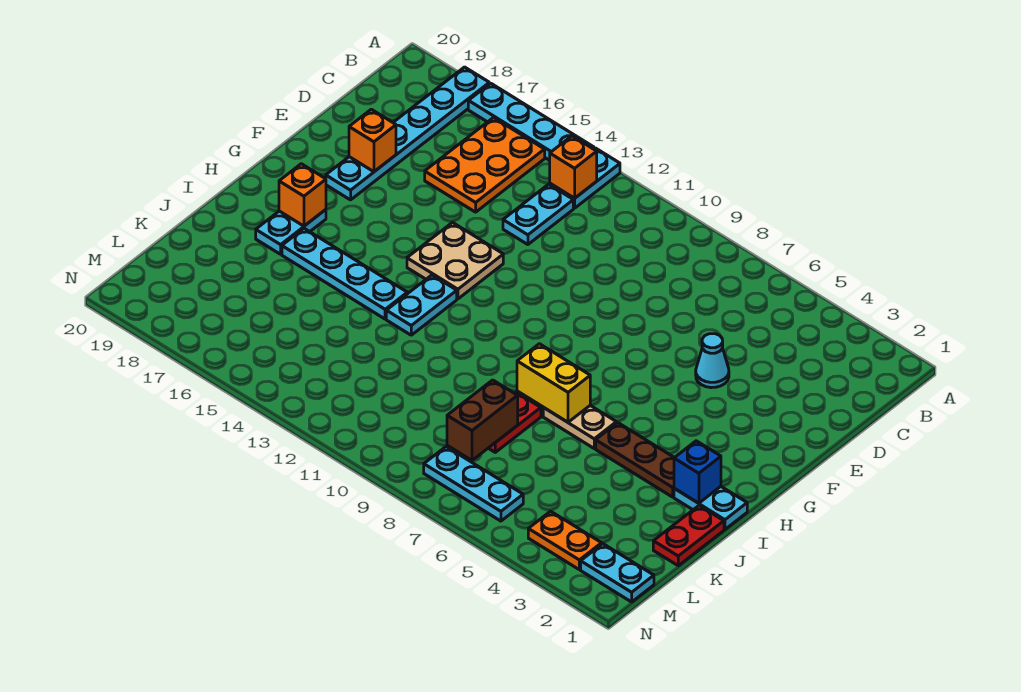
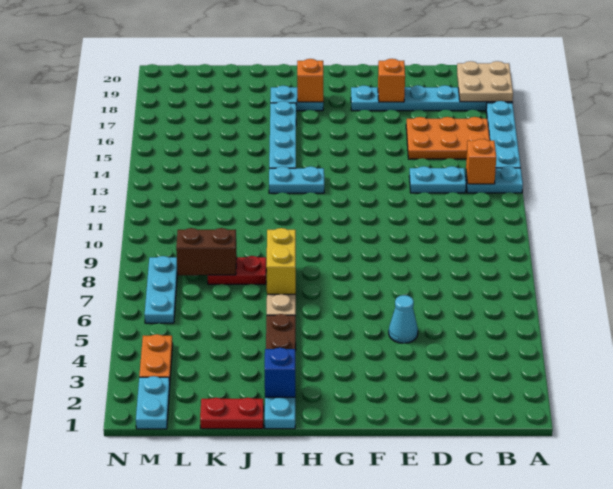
tan 2x2 plate [407,223,503,299] -> tan 2x2 plate moved to [457,61,513,102]

